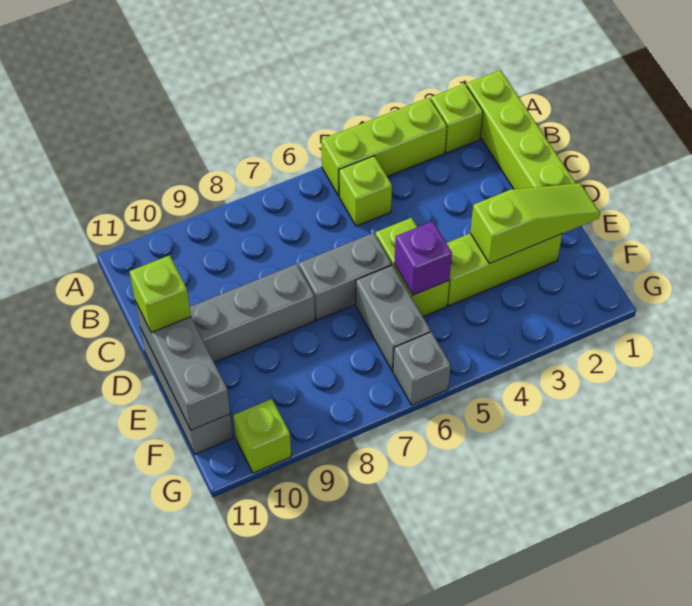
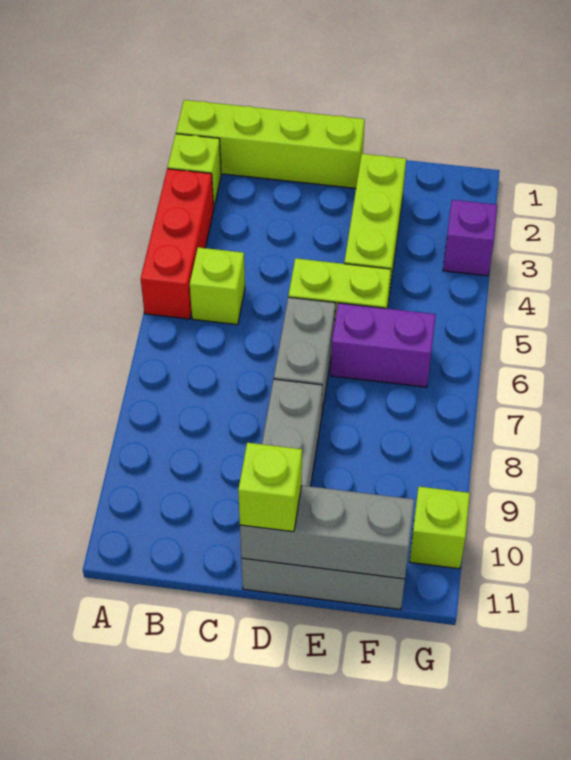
lime 1x3 brick [321,98,447,196] -> red 1x3 brick [141,169,214,319]
lime 1x3 slope [470,183,600,264] -> none
purple 1x1 brick [394,221,452,295] -> purple 1x1 brick moved to [443,200,497,276]
grey 1x2 brick [356,265,431,371] -> purple 1x2 brick [331,303,436,387]
grey 1x1 brick [393,332,451,405] -> none

